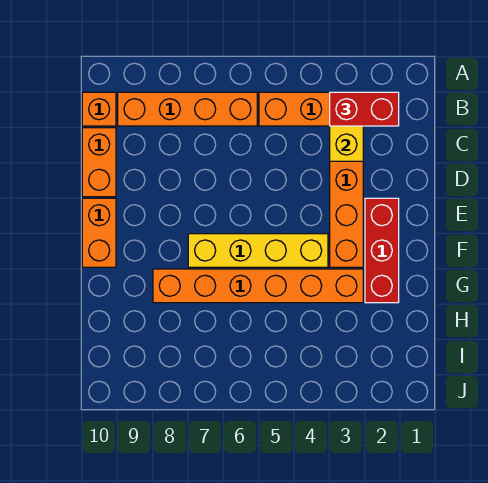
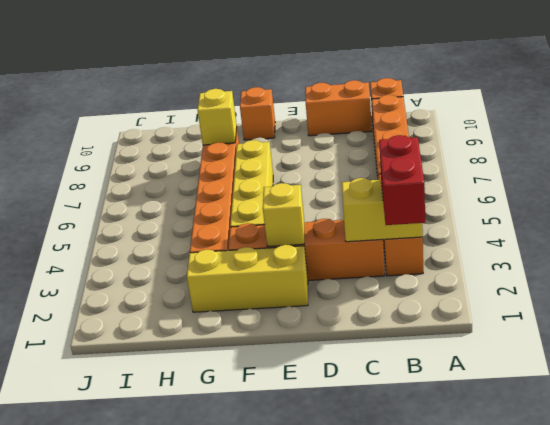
red 1x3 brick [365,198,399,303] -> yellow 1x3 brick [187,245,308,312]
none -> yellow 1x1 brick [263,183,304,246]
orange 1x2 brick [82,198,116,267] -> orange 1x1 brick [240,87,275,140]
none -> yellow 1x1 brick [198,89,237,145]

